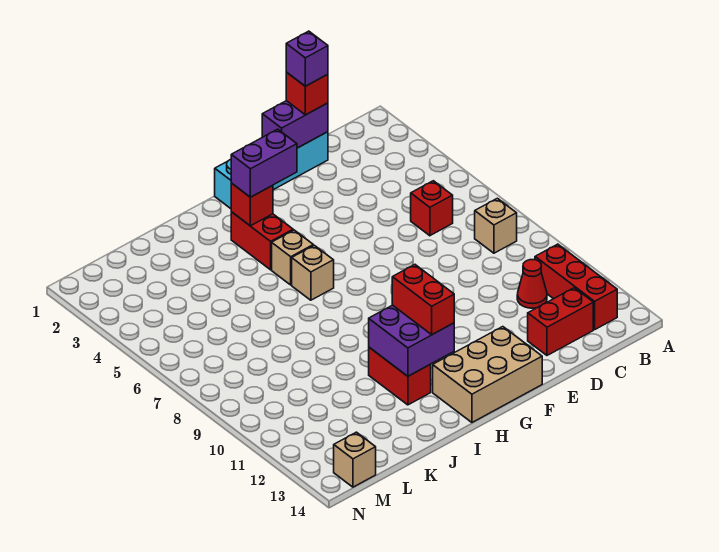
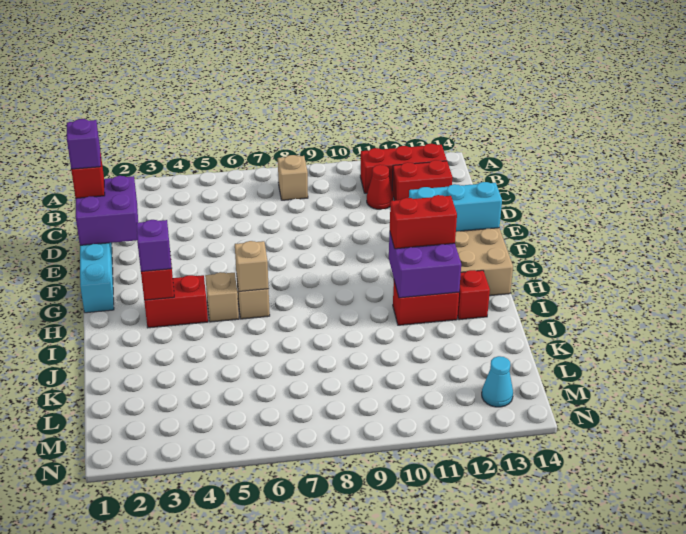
red 1x1 brick [411,181,453,236] -> red 1x1 brick moved to [457,270,490,320]
red 1x2 brick [528,288,593,355] -> red 1x2 brick turned to [392,160,452,200]
purple 1x2 brick [262,101,328,148] -> purple 2x2 brick [76,176,138,245]
none -> cyan 1x3 brick [409,182,502,232]
purple 1x2 brick [231,129,297,197] -> purple 1x1 brick [136,220,172,272]
none -> cyan 1x1 cone [482,356,513,407]
tan 1x1 brick [334,432,376,487] -> tan 1x1 brick moved to [235,241,269,291]

